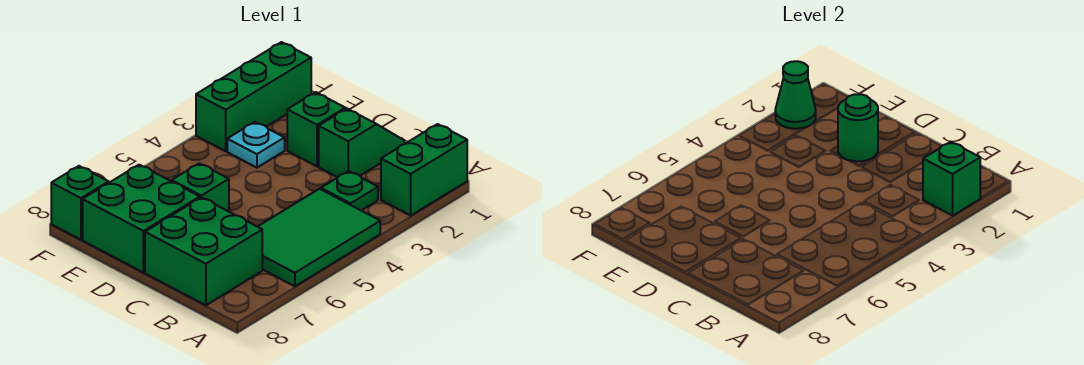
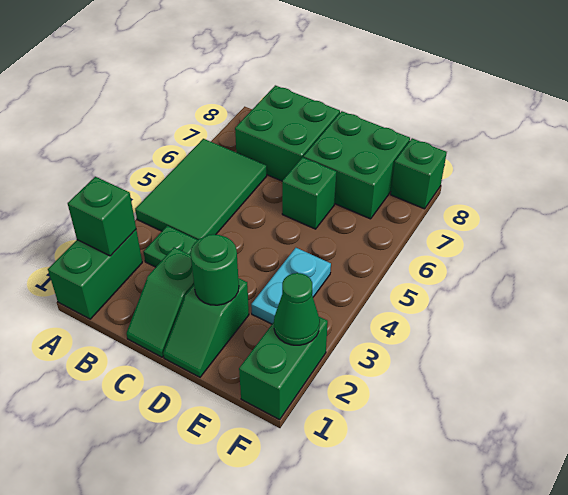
cyan 1x1 plate [227,122,285,168] -> cyan 1x2 plate [251,248,331,324]
green 1x3 brick [196,42,311,151] -> green 1x2 brick [239,317,328,420]

